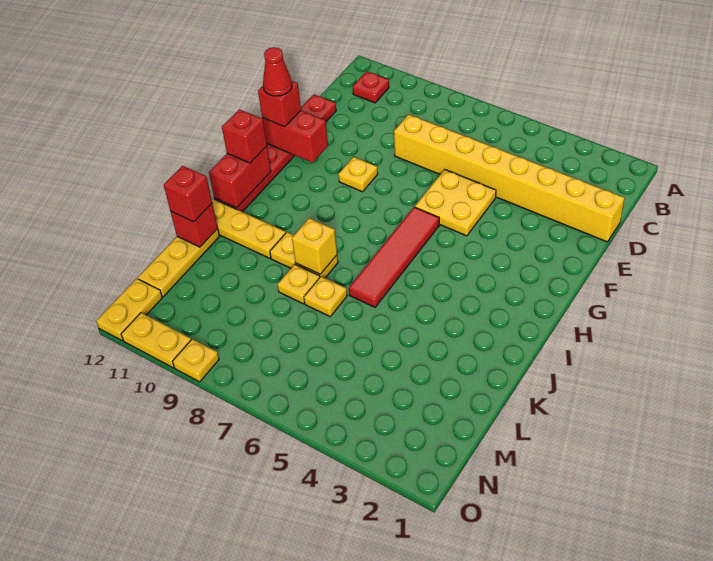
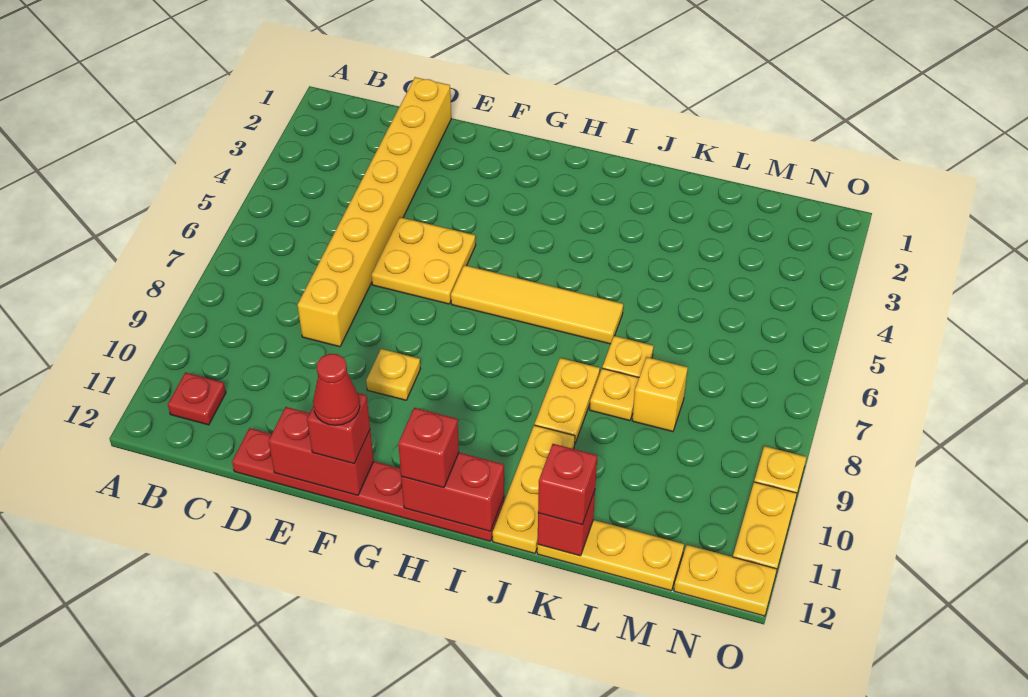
red 1x2 brick [262,111,328,163] -> red 1x2 brick turned to [268,407,374,495]
red 1x4 tile [349,207,439,307] -> yellow 1x4 tile [451,265,623,344]
yellow 1x1 brick [292,218,337,274] -> yellow 1x1 brick moved to [632,357,688,432]

